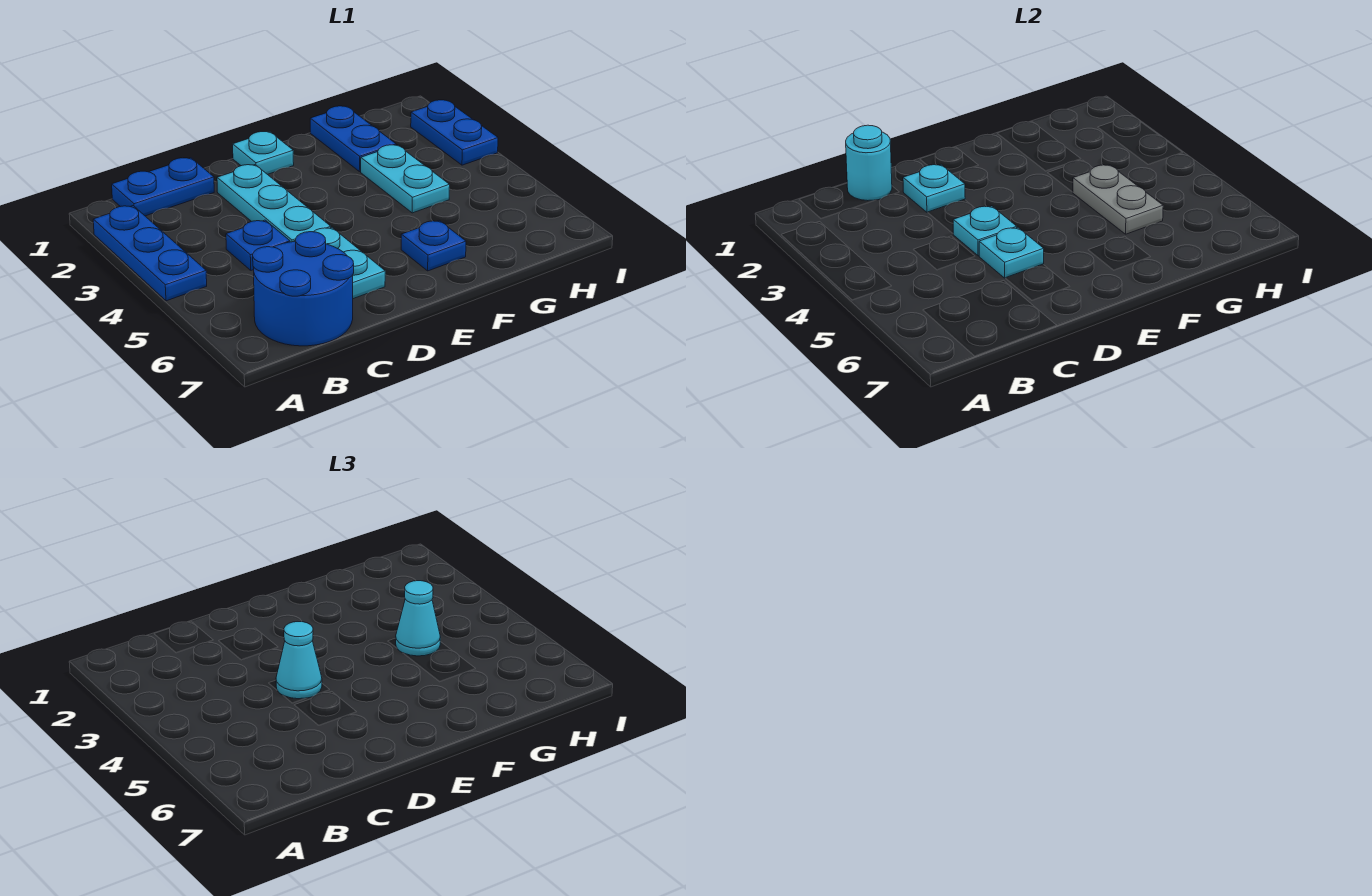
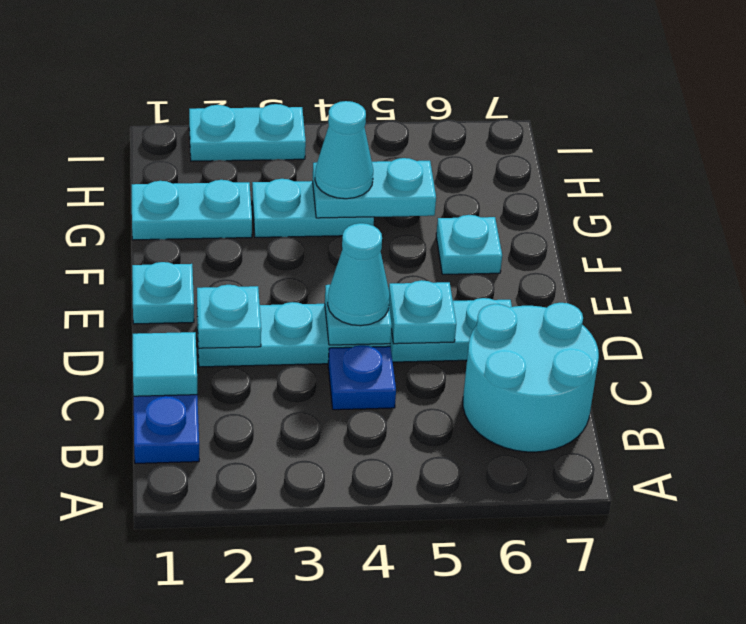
blue 1x3 plate [93,206,207,301] -> none
blue 2x2 round brick [253,232,354,346] -> cyan 2x2 round brick [463,303,599,452]
cyan 1x1 round brick [846,125,892,201] -> cyan 1x1 tile [133,332,197,396]
blue 1x1 plate [401,221,466,271] -> cyan 1x1 plate [436,215,502,274]
blue 1x2 plate [310,106,396,172] -> cyan 1x2 plate [132,180,252,240]
grey 1x2 plate [1073,165,1163,234] -> cyan 1x2 plate [312,158,436,218]
blue 1x2 plate [411,100,498,165] -> cyan 1x2 plate [189,104,306,161]

